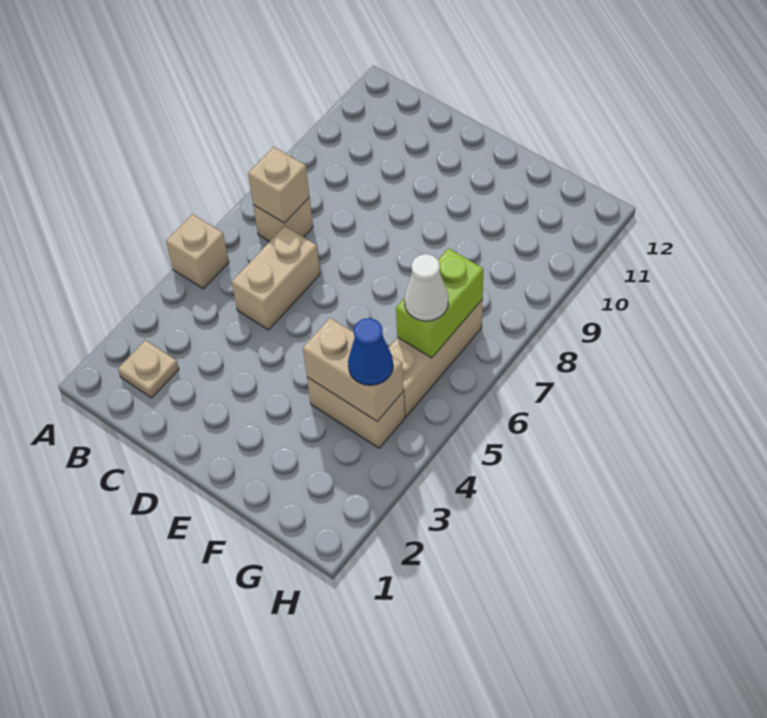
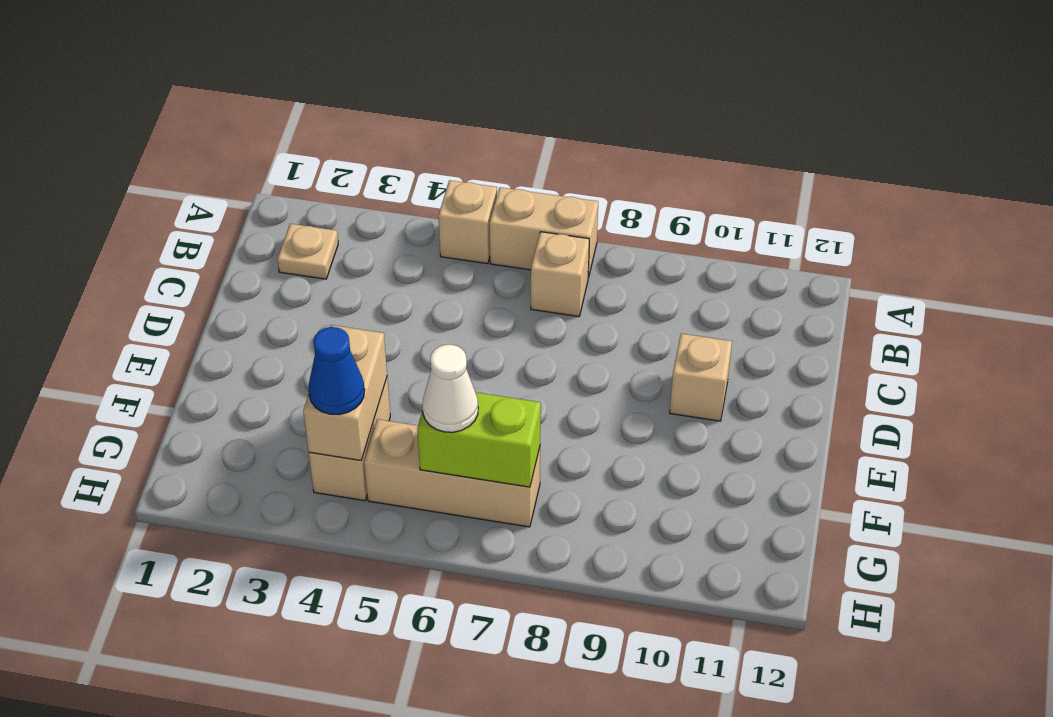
tan 1x1 brick [248,147,310,223] -> tan 1x1 brick moved to [670,334,732,421]
tan 1x2 brick [232,226,320,330] -> tan 1x2 brick moved to [490,187,598,278]

